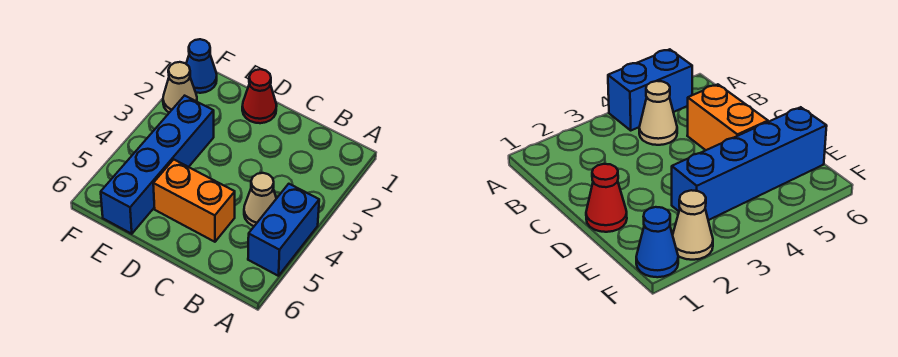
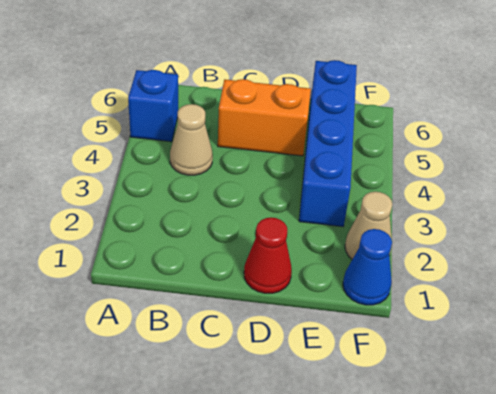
blue 1x2 brick [248,184,319,276] -> blue 1x1 brick [128,70,178,142]

